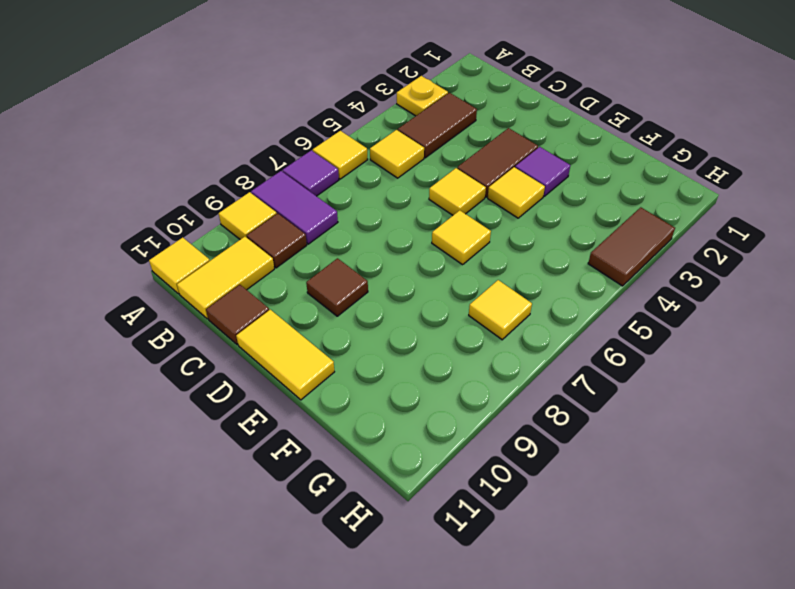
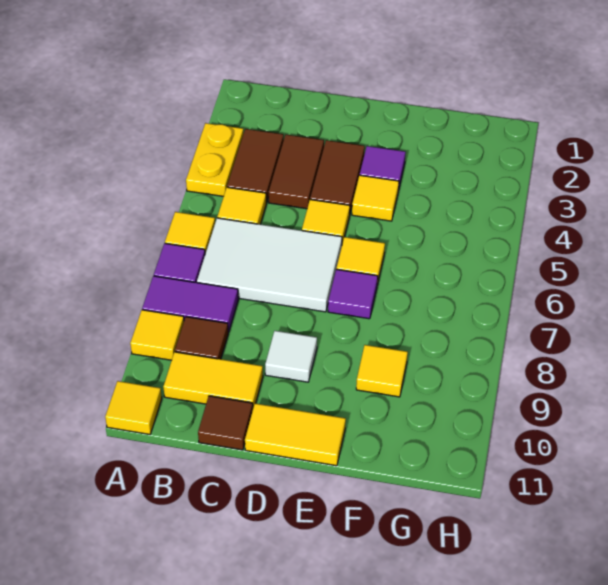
yellow 1x1 plate [397,76,448,116] -> yellow 1x2 plate [186,123,244,196]
none -> white 2x3 tile [197,218,342,312]
yellow 1x2 tile [177,237,274,319] -> yellow 1x2 tile turned to [163,352,263,407]
brown 1x1 tile [306,258,368,316] -> white 1x1 tile [265,331,317,382]
none -> purple 1x1 tile [328,269,378,319]
yellow 1x1 tile [469,280,532,340] -> yellow 1x1 tile moved to [356,345,408,397]
brown 1x2 tile [588,207,675,286] -> brown 1x2 tile moved to [269,135,324,209]

